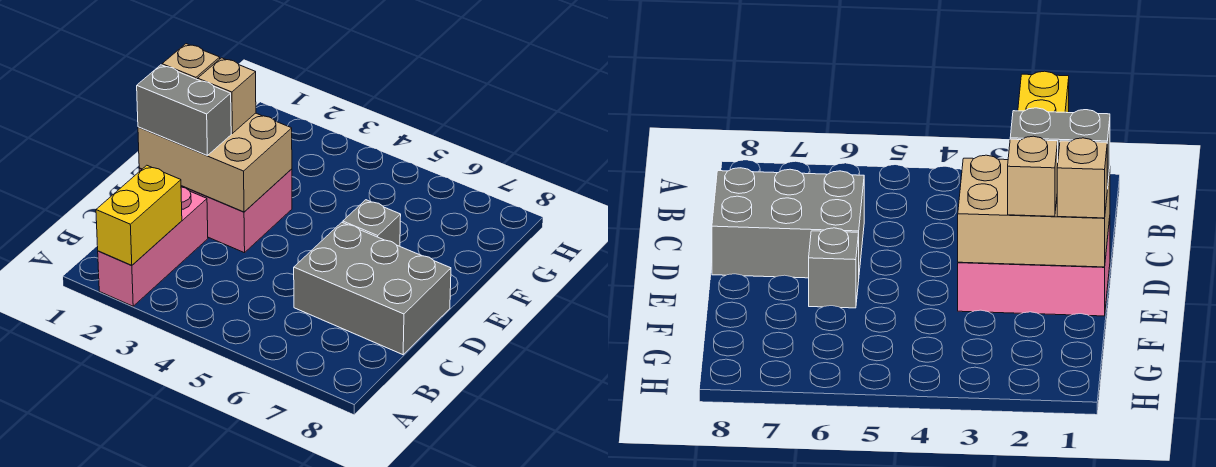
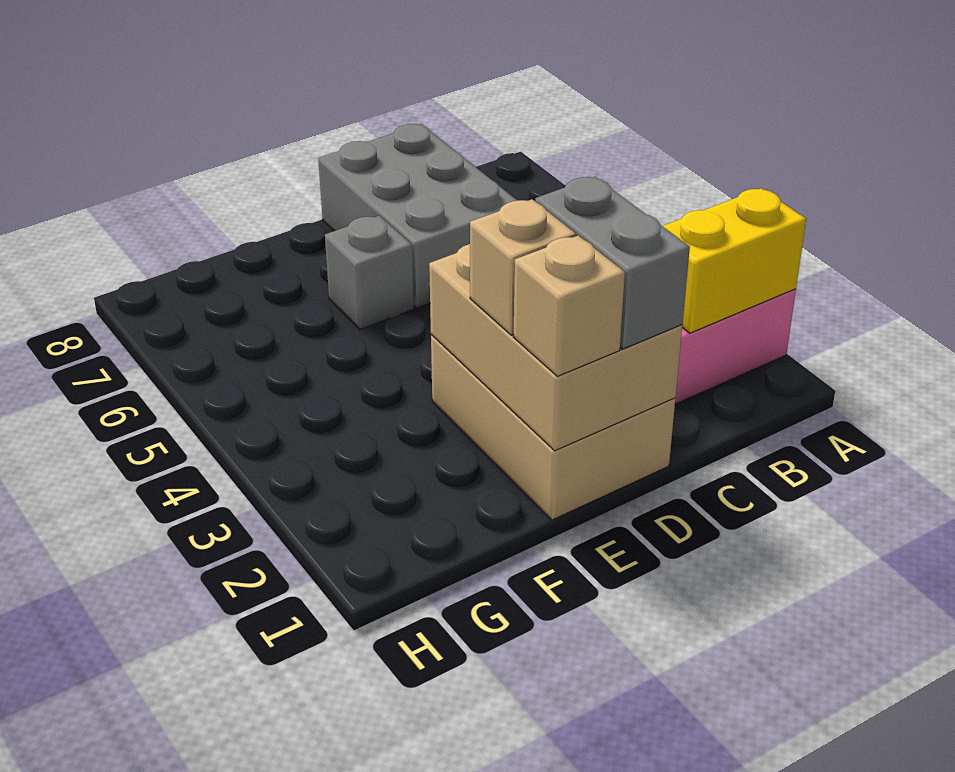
pink 2x3 brick [139,168,292,253] -> tan 2x3 brick [431,335,675,520]

